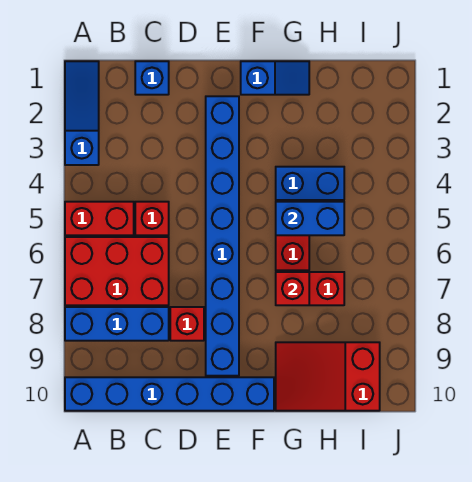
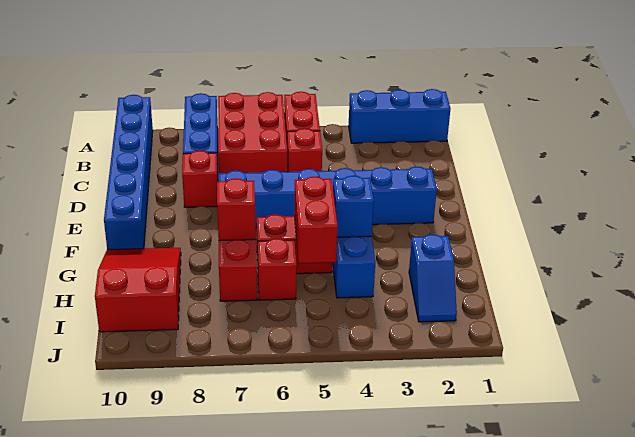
blue 1x3 slope [65,61,99,165] -> blue 1x3 brick [349,89,450,143]
blue 1x1 brick [135,61,169,95] -> blue 1x1 brick moved to [333,176,374,237]
blue 1x8 brick [206,96,239,376] -> blue 1x6 brick [218,166,437,228]
blue 1x2 slope [241,61,309,95] -> blue 1x2 slope moved to [409,234,457,322]
blue 1x2 brick [276,202,344,235] -> red 1x2 brick [294,177,338,263]
none -> red 1x1 brick [258,239,297,300]

